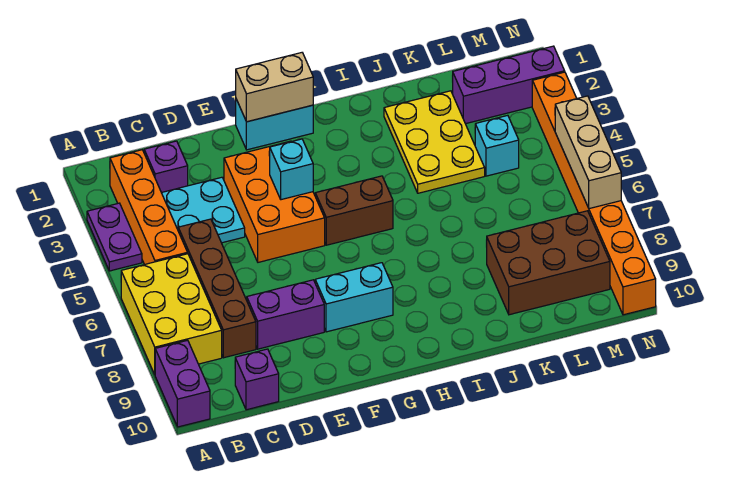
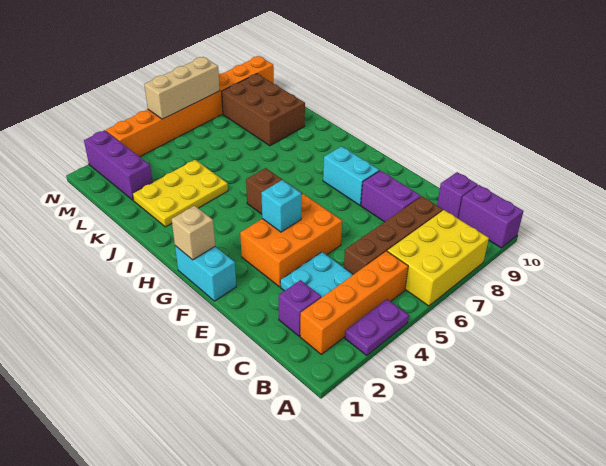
purple 1x2 brick [155,340,210,427] -> purple 1x2 brick turned to [458,185,523,248]
tan 1x2 brick [236,53,313,122] -> tan 1x1 brick [171,206,215,260]
cyan 1x1 brick [475,115,519,176] -> none

